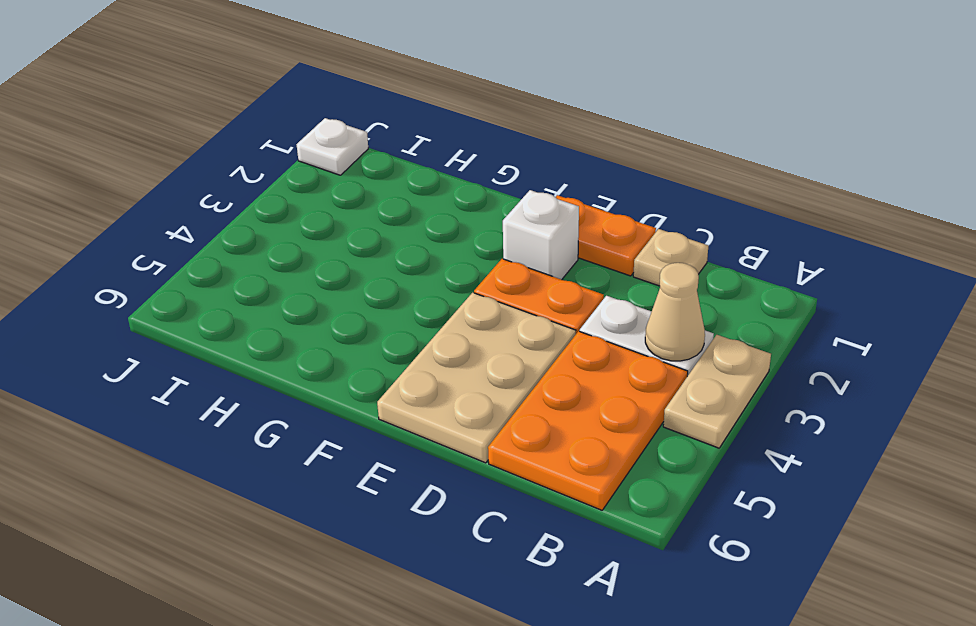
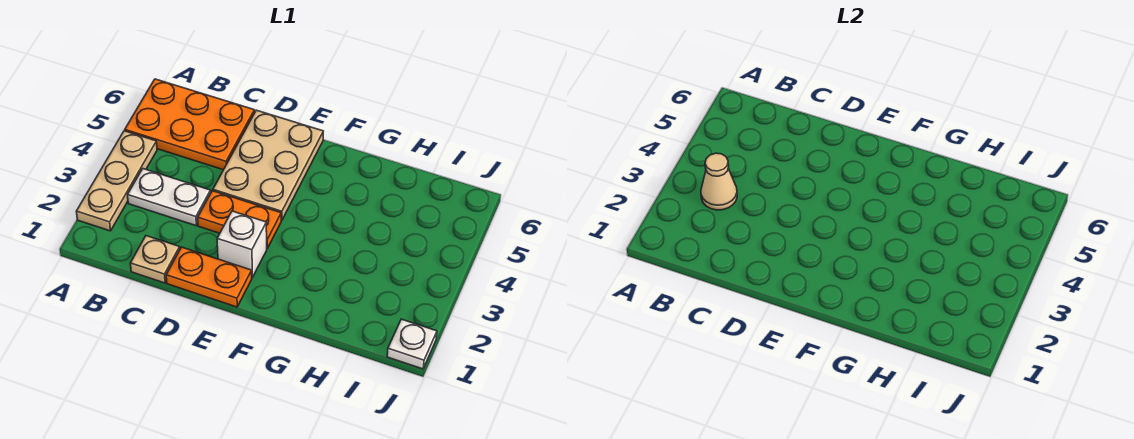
tan 1x2 plate [663,335,771,448] -> tan 1x3 plate [76,131,157,231]
orange 2x3 plate [488,331,688,510] -> orange 2x3 plate turned to [125,79,255,170]

